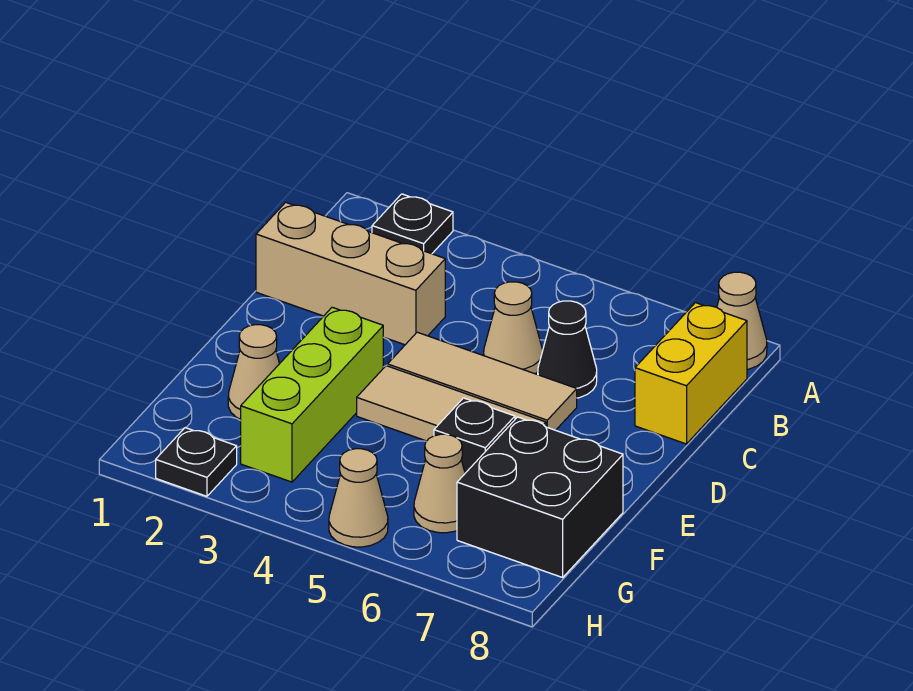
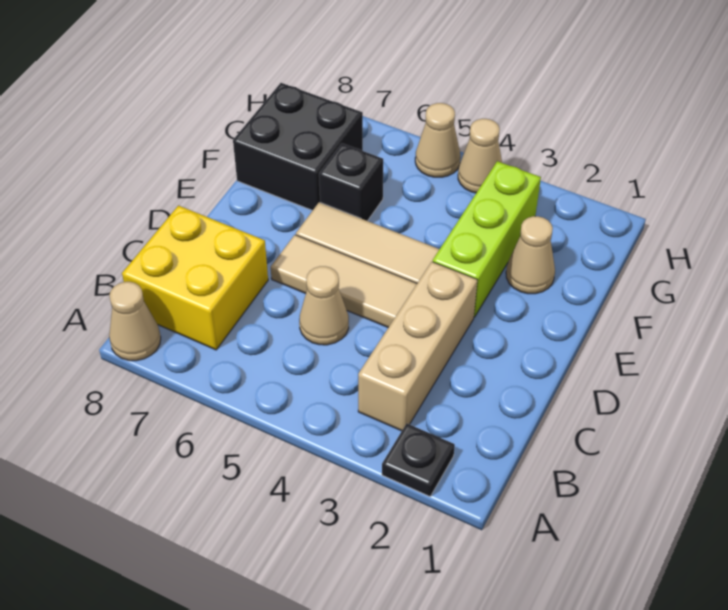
yellow 1x2 brick [635,303,747,444] -> yellow 2x2 brick [122,206,268,350]
tan 1x3 brick [256,202,445,345] -> tan 1x3 brick turned to [358,262,477,431]
black 1x1 cone [538,301,597,398] -> none
tan 1x1 cone [414,434,465,533] -> tan 1x1 cone moved to [458,119,502,193]
black 1x1 plate [156,428,237,496] -> none

